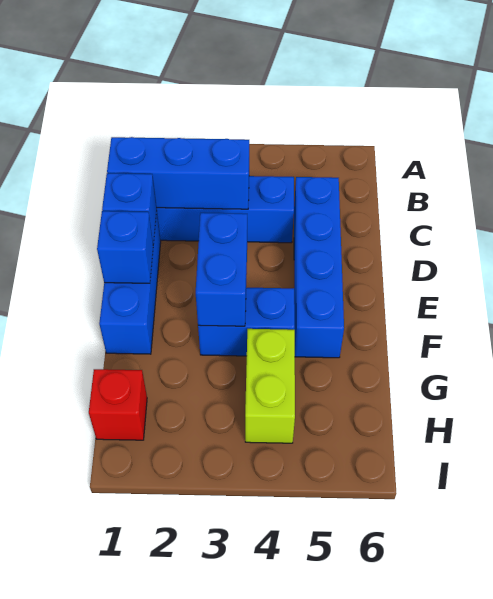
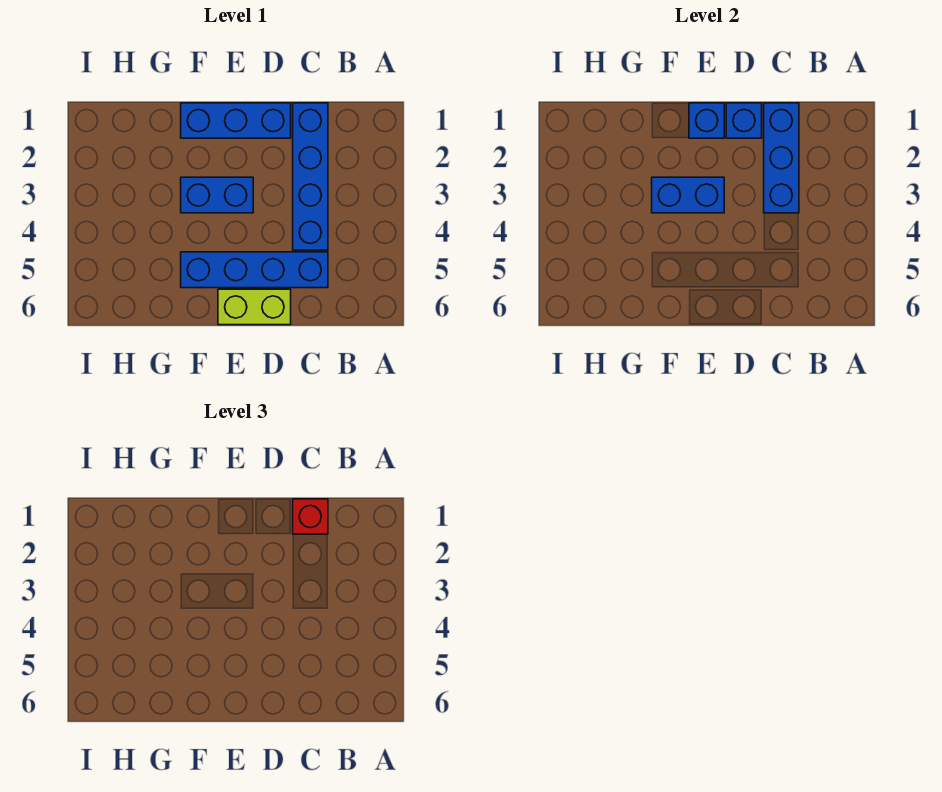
blue 1x2 brick [198,288,295,356] -> blue 1x2 brick turned to [181,177,253,213]
lime 1x2 brick [245,329,295,443] -> lime 1x2 brick moved to [218,289,291,325]
red 1x1 brick [89,369,147,440] -> red 1x1 brick moved to [293,499,328,534]

